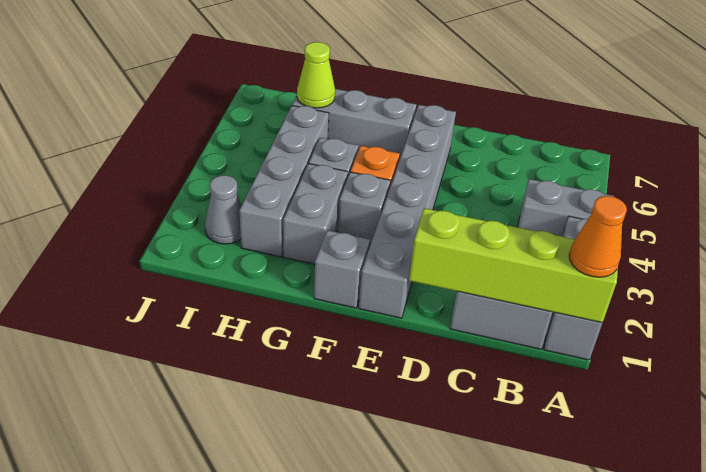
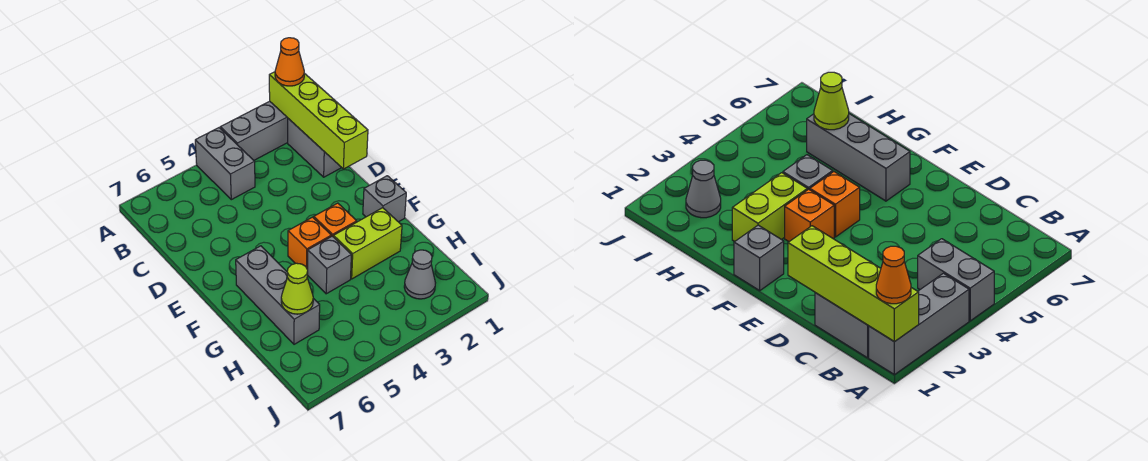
grey 1x6 brick [359,105,456,318] -> none
grey 1x1 brick [338,172,390,244] -> orange 1x1 brick [314,203,357,237]
grey 1x2 brick [283,164,348,264] -> lime 1x2 brick [334,208,402,279]
grey 1x4 brick [239,106,329,257] -> none

